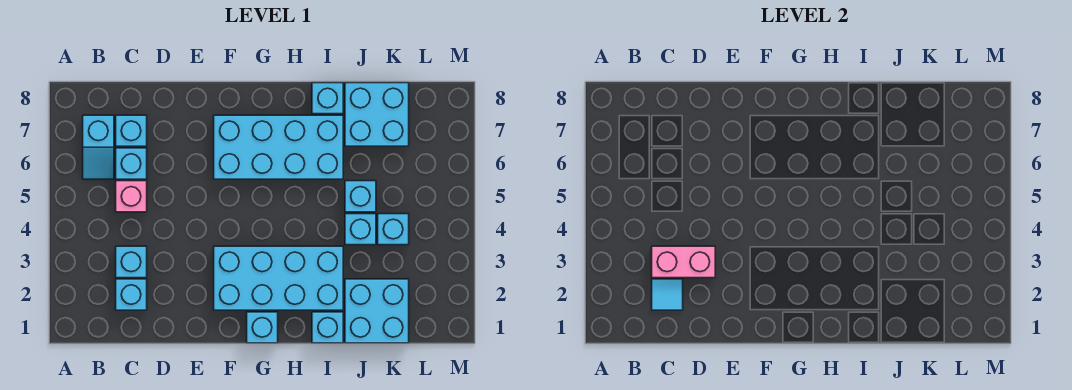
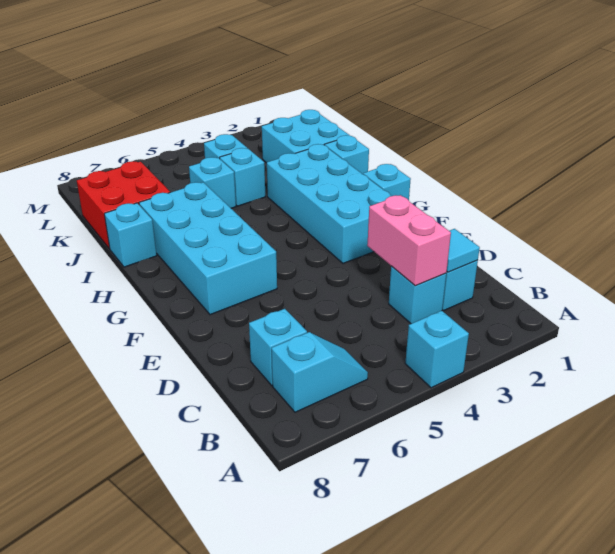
pink 1x1 brick [116,181,147,212] -> none
cyan 1x1 brick [116,148,147,179] -> cyan 1x1 brick moved to [405,311,469,388]
cyan 2x2 brick [345,83,409,146] -> red 2x2 brick [77,161,170,249]

